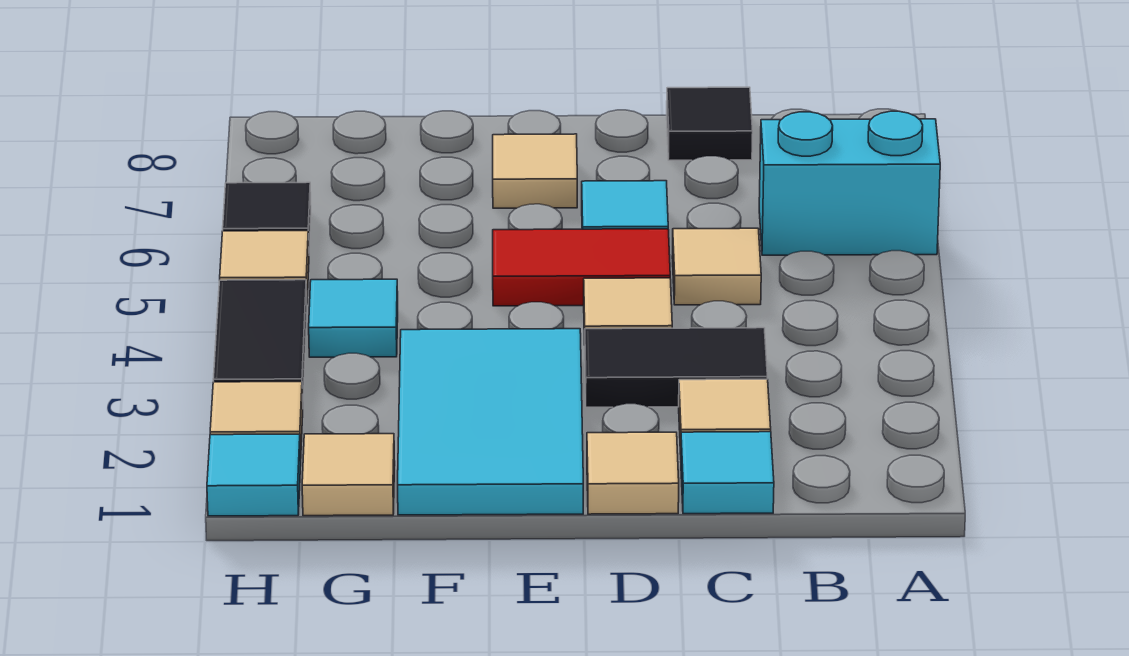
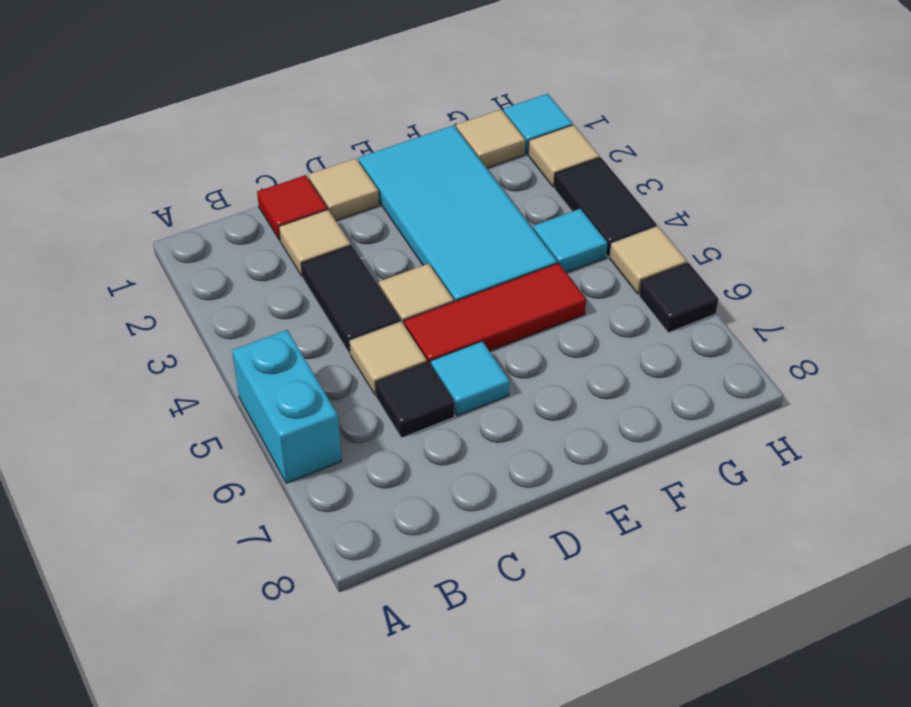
cyan 1x2 brick [759,111,940,255] -> cyan 1x2 brick turned to [232,330,342,483]
cyan 1x1 tile [681,432,774,514] -> red 1x1 tile [257,175,327,240]
black 1x2 tile [585,328,767,407] -> black 1x2 tile turned to [301,245,400,354]
black 1x1 tile [667,87,753,160] -> black 1x1 tile moved to [375,362,454,438]
red 1x2 tile [493,229,670,306] -> red 1x3 tile [404,263,586,365]
cyan 2x3 tile [398,329,583,515] -> cyan 2x4 tile [359,125,557,302]
tan 1x1 tile [493,134,577,208] -> none

